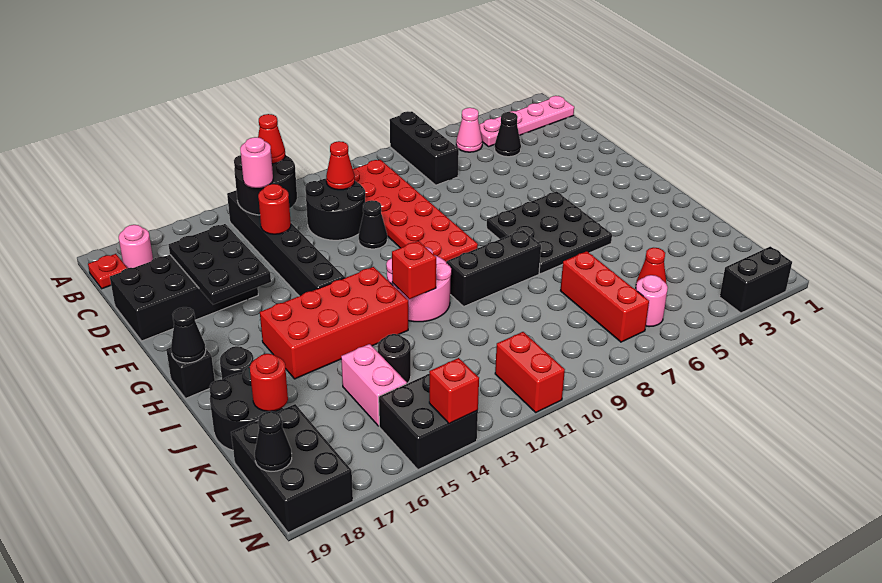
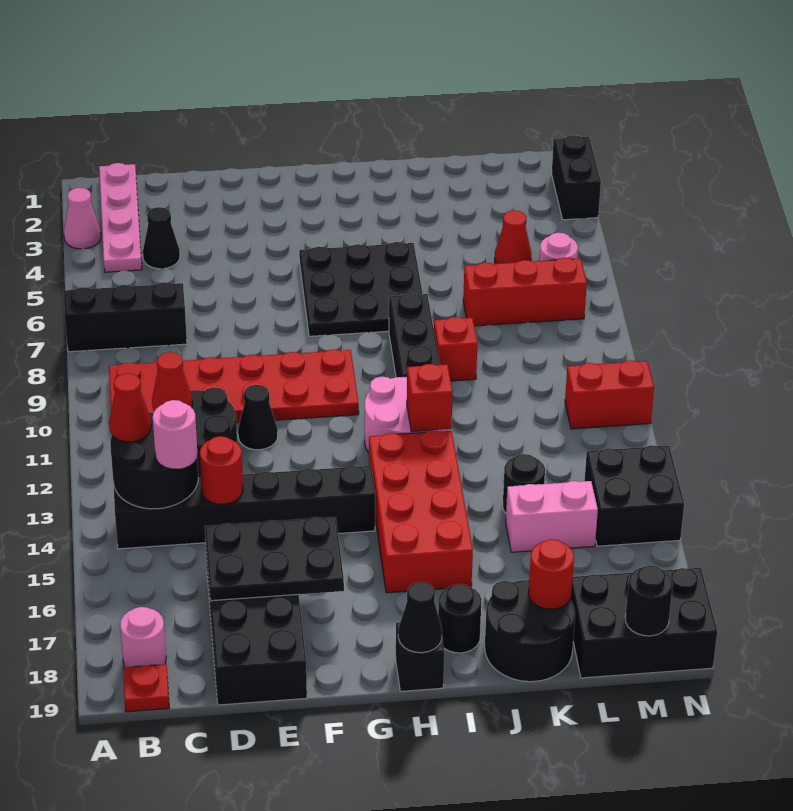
pink 1x1 cone [456,108,482,152] -> pink 1x1 cone moved to [64,188,101,249]
black 1x1 cone [255,411,292,471] -> black 1x1 round brick [625,566,673,636]
red 1x1 brick [429,358,479,424] -> red 1x1 brick moved to [434,317,477,381]

